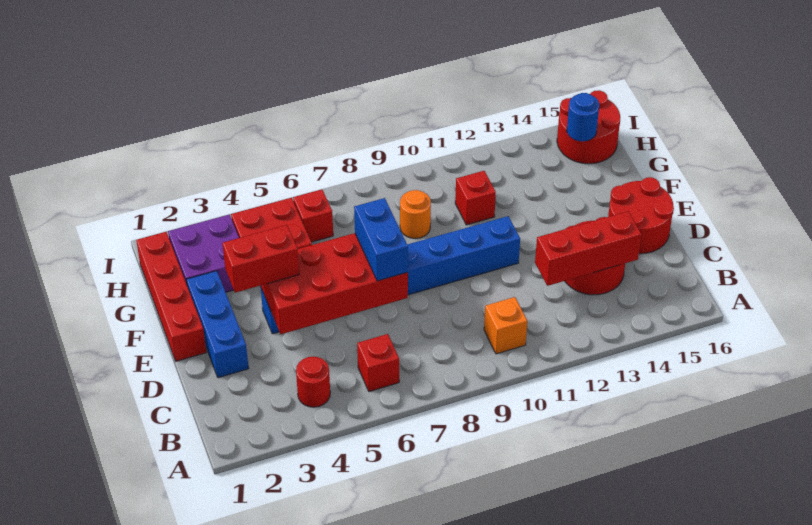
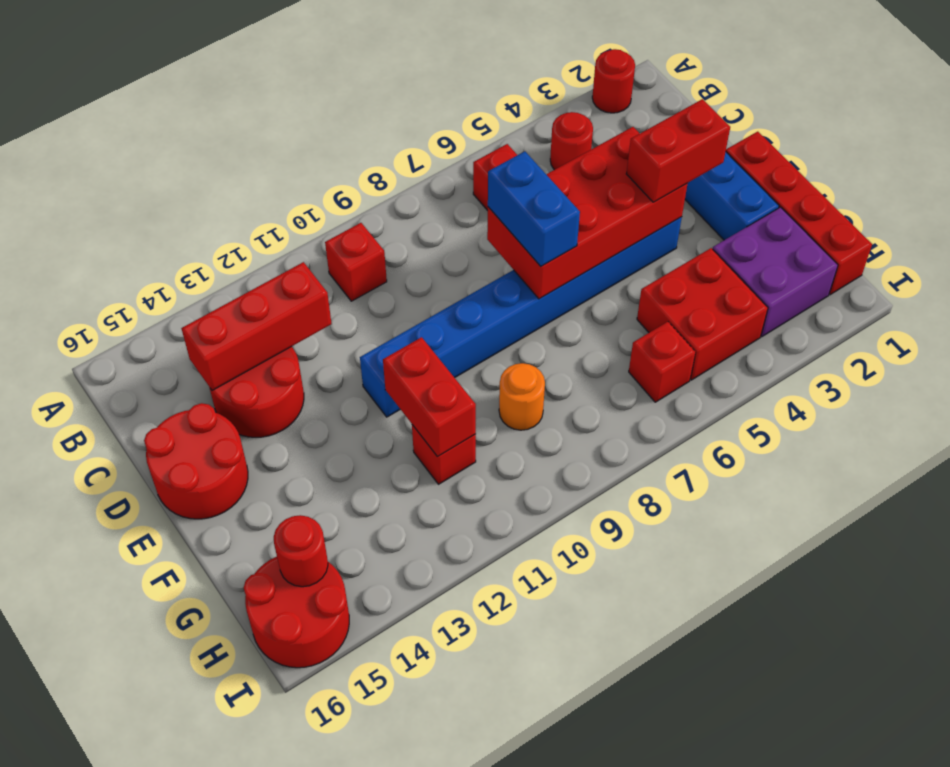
none -> red 1x1 round brick [592,49,635,113]
orange 1x1 brick [484,297,527,354] -> red 1x1 brick [325,223,387,301]
none -> red 1x2 brick [383,337,476,457]
blue 1x1 round brick [567,93,599,141] -> red 1x1 round brick [274,515,328,587]

